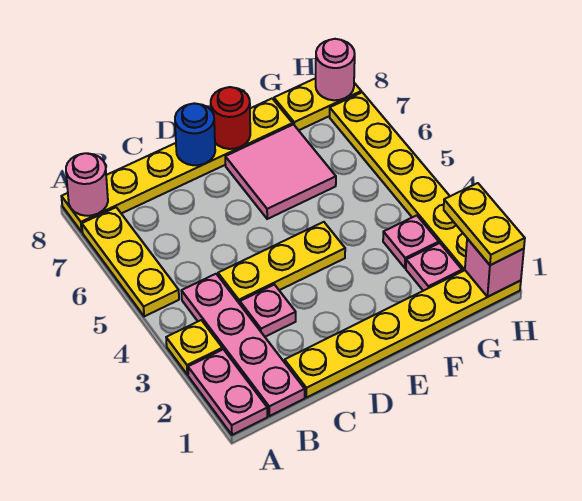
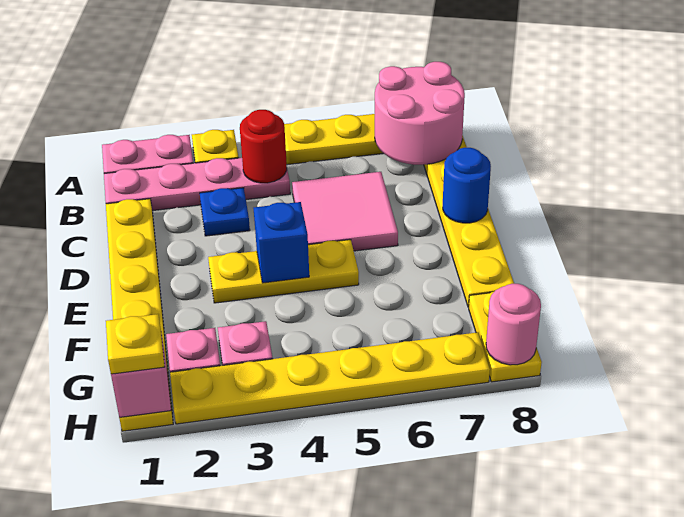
pink 1x1 round brick [66,153,108,216] -> pink 2x2 round brick [375,62,465,165]
pink 1x1 plate [240,285,296,337] -> blue 1x1 plate [200,188,250,236]
yellow 1x3 plate [218,222,345,304] -> yellow 1x3 plate turned to [208,240,359,303]
none -> blue 1x1 brick [254,202,309,283]
pink 2x2 tile [225,125,336,219] -> pink 2x2 tile moved to [292,172,398,251]
red 1x1 round brick [211,87,250,149] -> red 1x1 round brick moved to [240,110,287,183]
yellow 1x2 plate [444,183,525,265] -> yellow 1x1 plate [106,314,164,374]

